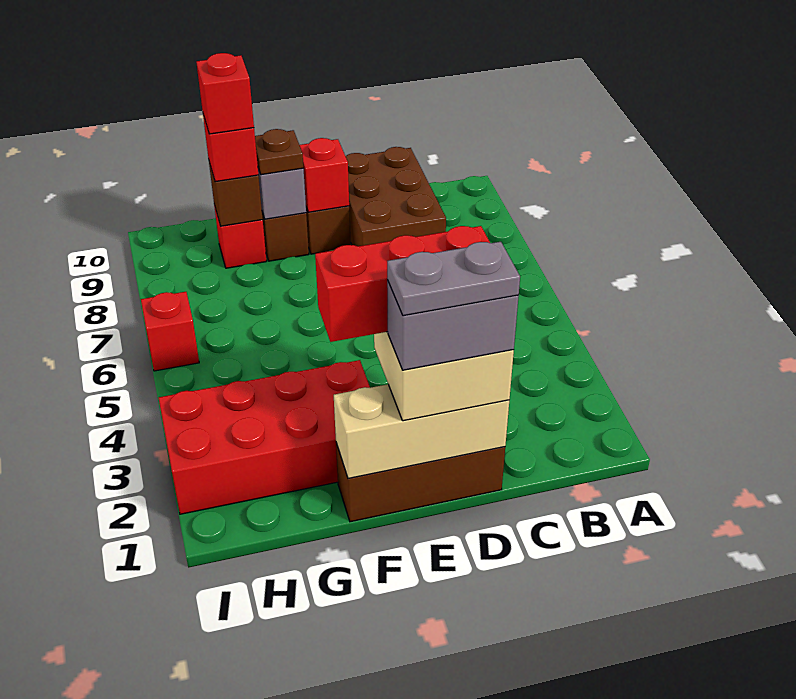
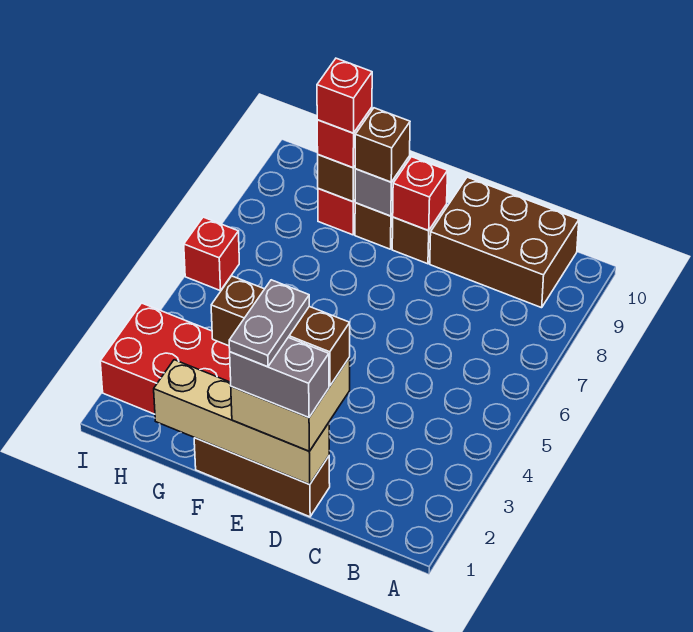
brown 2x3 brick [345,147,446,246] -> brown 2x3 brick turned to [430,177,579,308]
tan 1x3 brick [334,384,509,478] -> tan 1x4 brick [154,360,329,485]
grey 1x2 plate [387,242,520,316] -> grey 1x2 plate turned to [229,280,309,367]
red 1x3 brick [315,226,490,342] -> brown 1x3 brick [211,276,350,386]
brown 1x1 plate [255,129,303,175] -> brown 1x1 brick [355,108,410,182]

